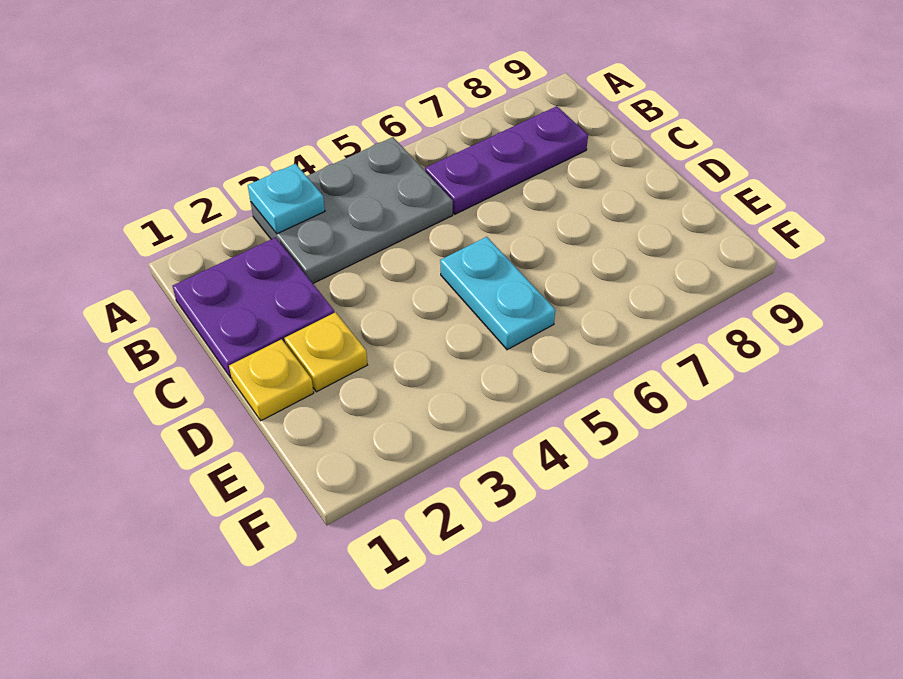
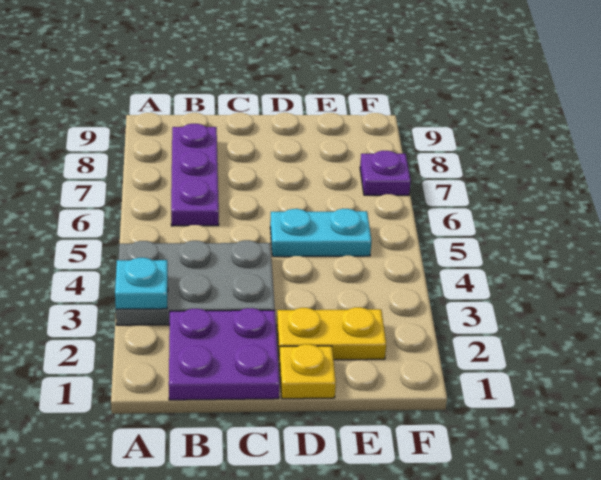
grey 2x3 plate [251,137,453,283] -> grey 2x3 plate turned to [116,240,275,325]
yellow 1x1 plate [285,312,367,392] -> yellow 1x2 plate [277,307,386,360]
none -> purple 1x1 plate [360,151,411,195]

